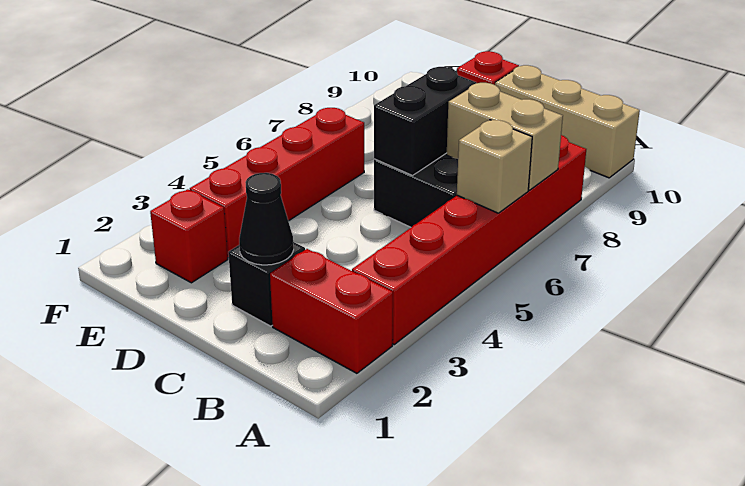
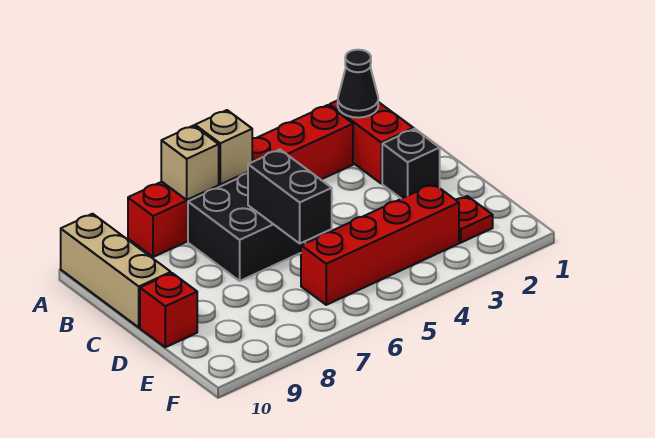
tan 1x2 brick [447,83,563,190] -> tan 1x1 brick [161,126,219,200]
black 1x1 cone [239,173,294,265] -> black 1x1 cone moved to [338,50,378,118]
black 1x2 brick [374,67,476,176] -> black 1x2 brick turned to [248,150,332,243]
red 1x1 brick [150,189,228,283] -> red 1x1 plate [456,196,493,243]

